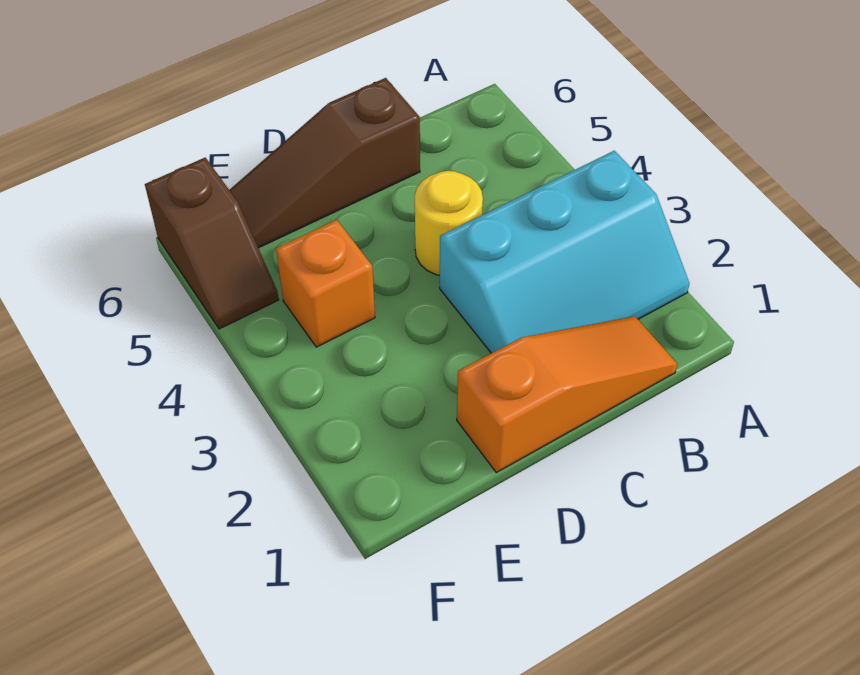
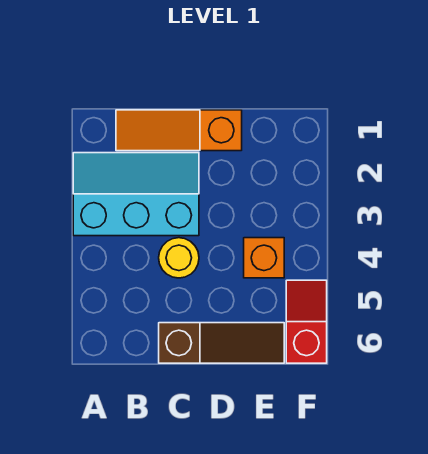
brown 1x2 slope [145,158,279,329] -> red 1x2 slope [286,280,327,363]

